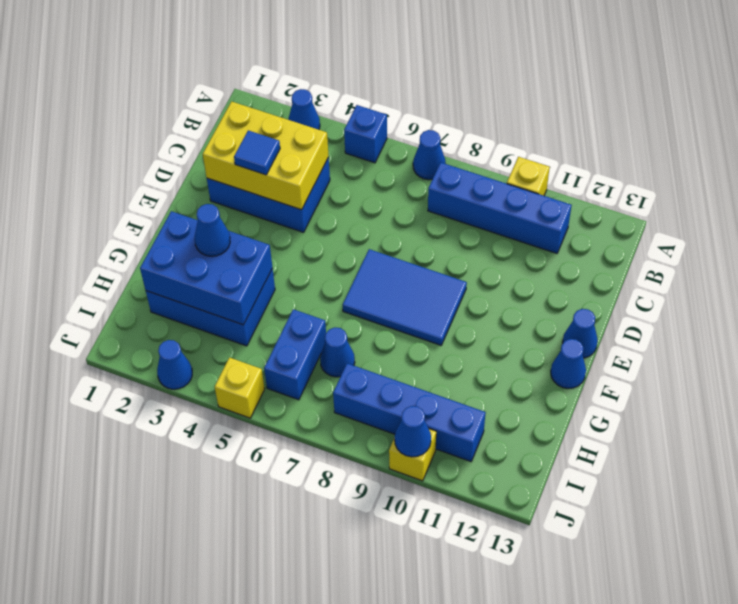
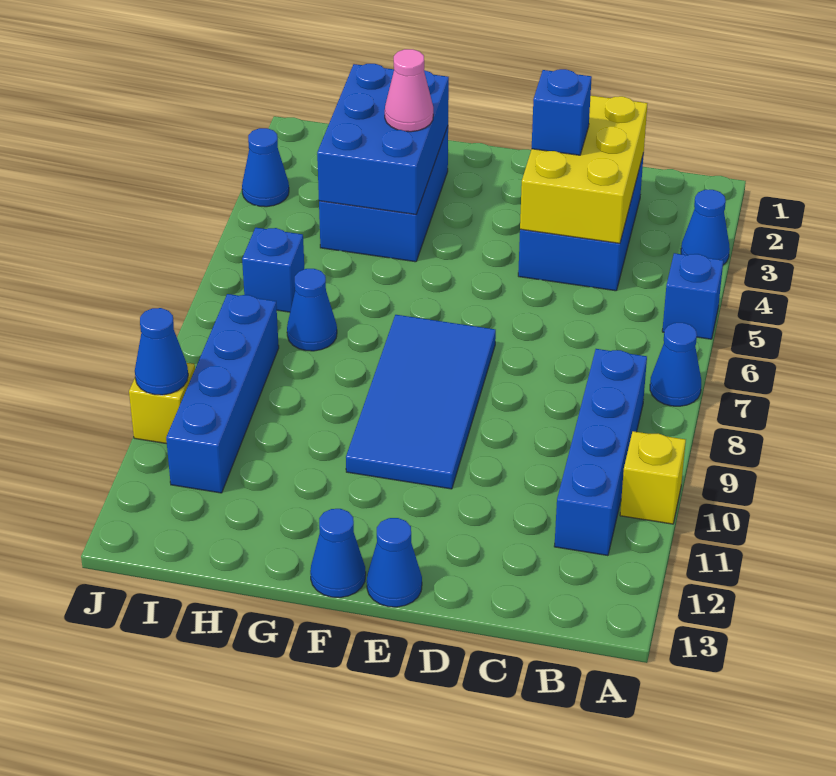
blue 1x1 tile [234,130,280,175] -> blue 1x1 brick [532,69,592,155]
blue 2x3 tile [343,249,467,345] -> blue 2x4 tile [346,315,496,489]
blue 1x1 cone [195,204,230,256] -> pink 1x1 cone [385,49,433,132]
blue 1x2 brick [264,309,326,400] -> blue 1x1 brick [242,228,304,312]
yellow 1x1 brick [215,358,265,418] -> none

